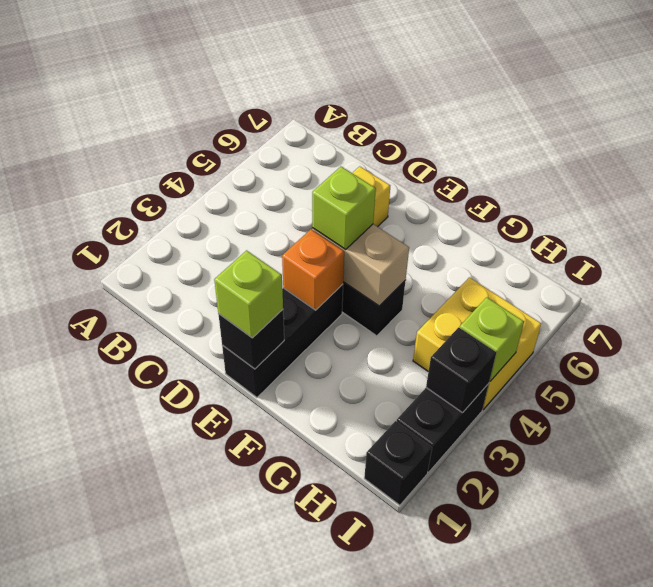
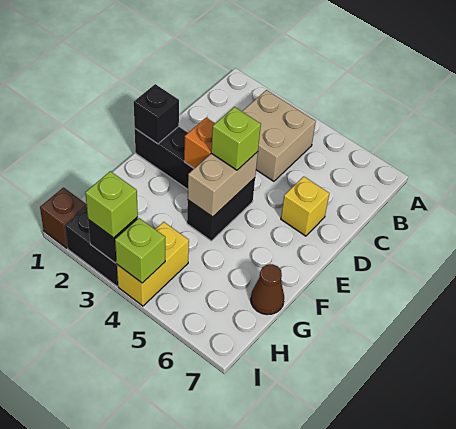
none -> tan 2x2 brick [242,90,316,181]
lime 1x1 brick [214,250,283,338] -> lime 1x1 brick moved to [85,171,138,238]
none -> brown 1x1 cone [251,264,284,315]
yellow 2x2 brick [413,277,541,409] -> yellow 1x2 brick [117,222,189,306]
black 1x1 brick [364,421,432,505] -> brown 1x1 brick [40,188,87,248]

